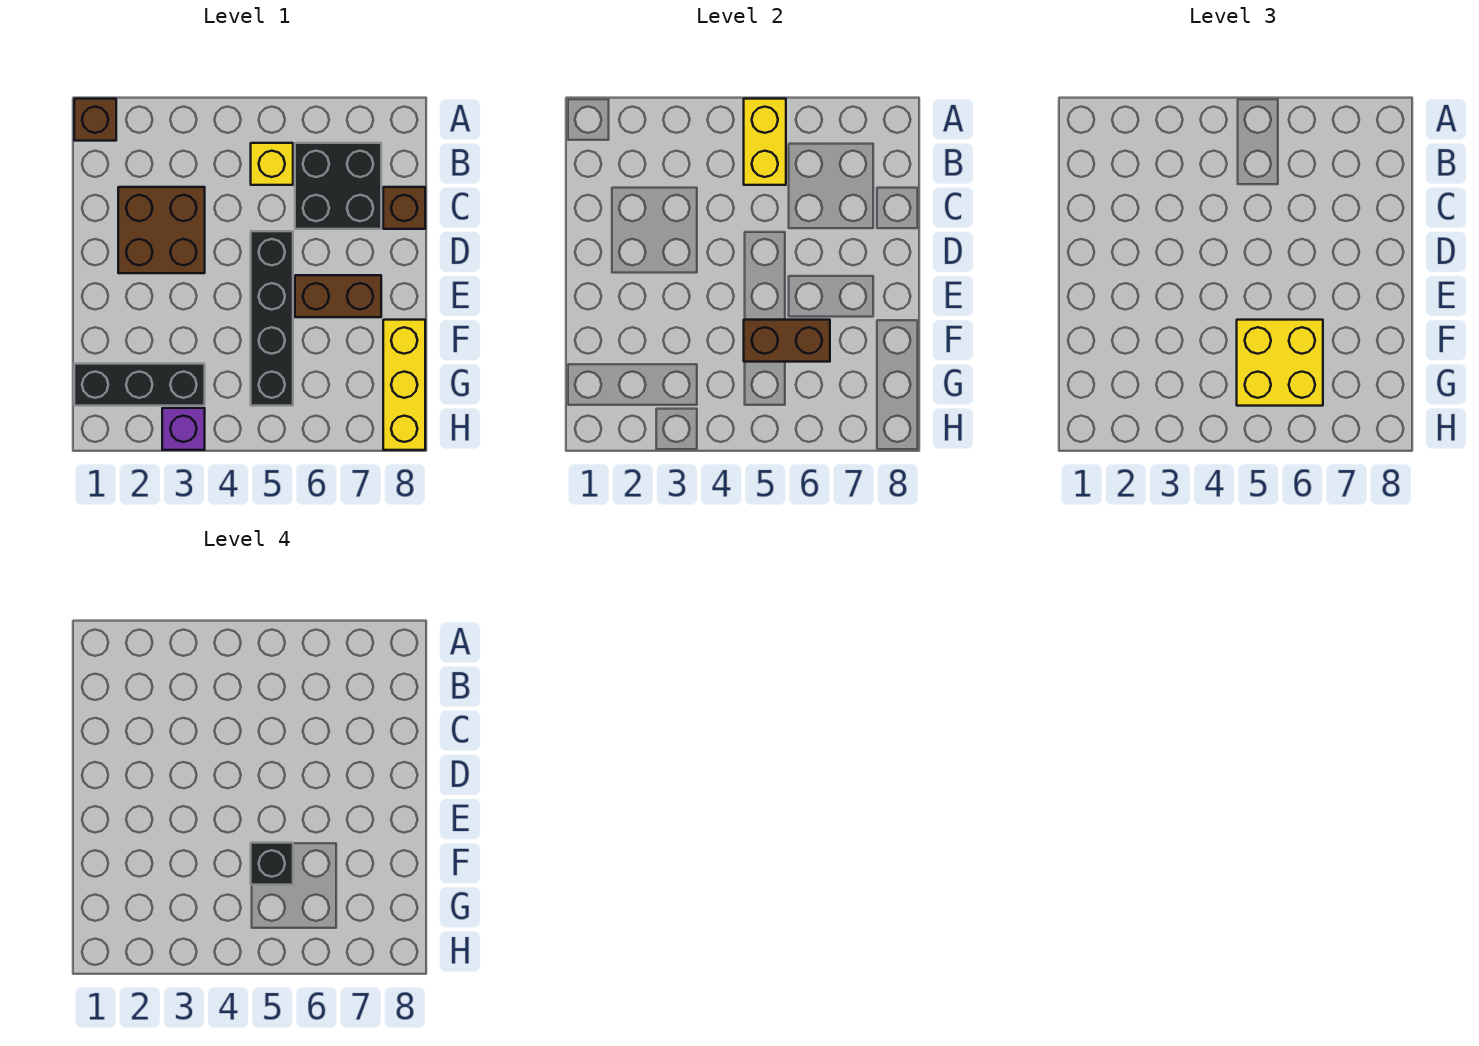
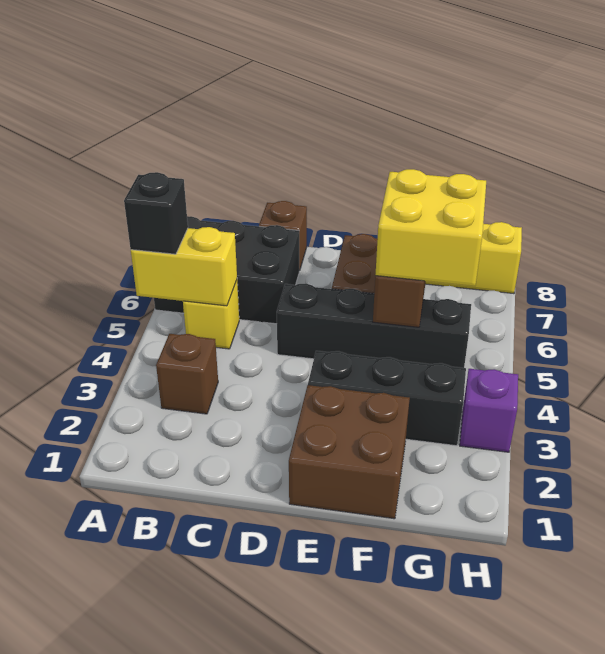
brown 1x1 brick [74,99,116,141] -> brown 1x1 brick moved to [156,334,218,414]
black 2x2 brick [295,143,381,229] -> black 2x3 brick [154,216,300,324]
brown 2x2 brick [118,187,205,273] -> brown 2x2 brick moved to [289,385,410,519]
black 1x1 brick [251,843,293,885] -> black 1x1 brick moved to [124,172,188,254]
black 1x3 brick [74,364,205,406] -> black 1x3 brick turned to [308,351,466,446]

